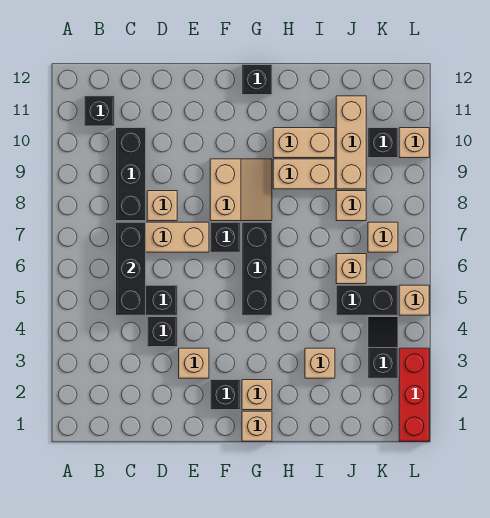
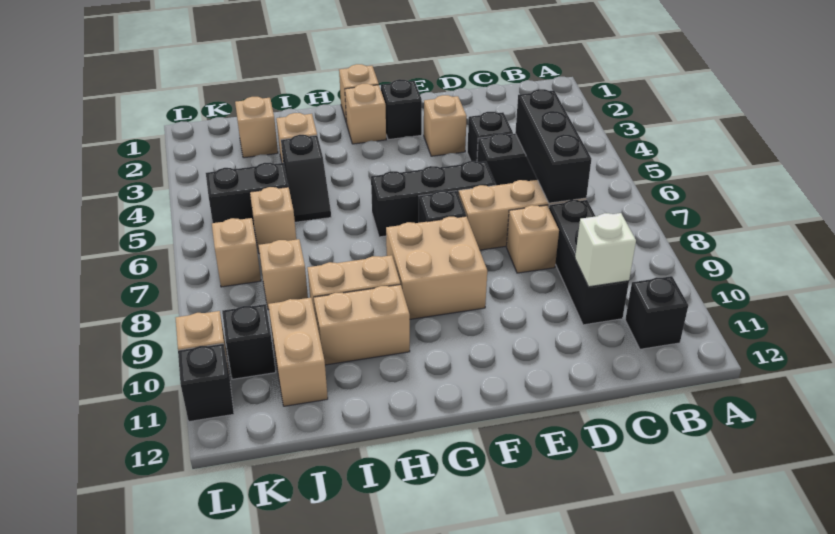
none -> white 1x1 brick [575,213,636,287]
tan 2x2 slope [210,159,272,221] -> tan 2x2 brick [386,216,487,319]
black 1x3 brick [242,222,272,315] -> black 1x3 brick turned to [371,161,496,237]
black 1x1 brick [242,65,272,95] -> black 1x1 brick moved to [178,344,234,422]
tan 1x3 brick [336,96,366,189] -> tan 1x2 brick [268,298,328,406]
black 1x2 slope [368,317,398,378] -> black 1x2 slope moved to [281,135,331,222]
red 1x3 brick [399,348,429,441] -> none
tan 1x1 brick [399,285,429,315] -> tan 1x1 brick moved to [235,97,278,158]

